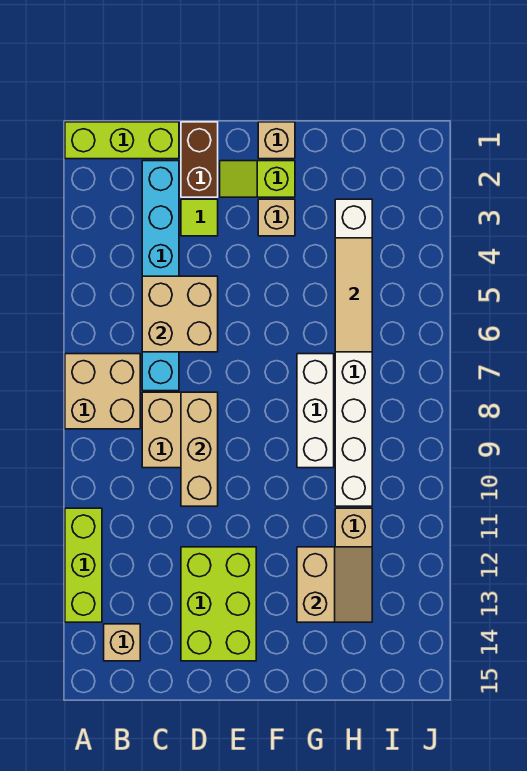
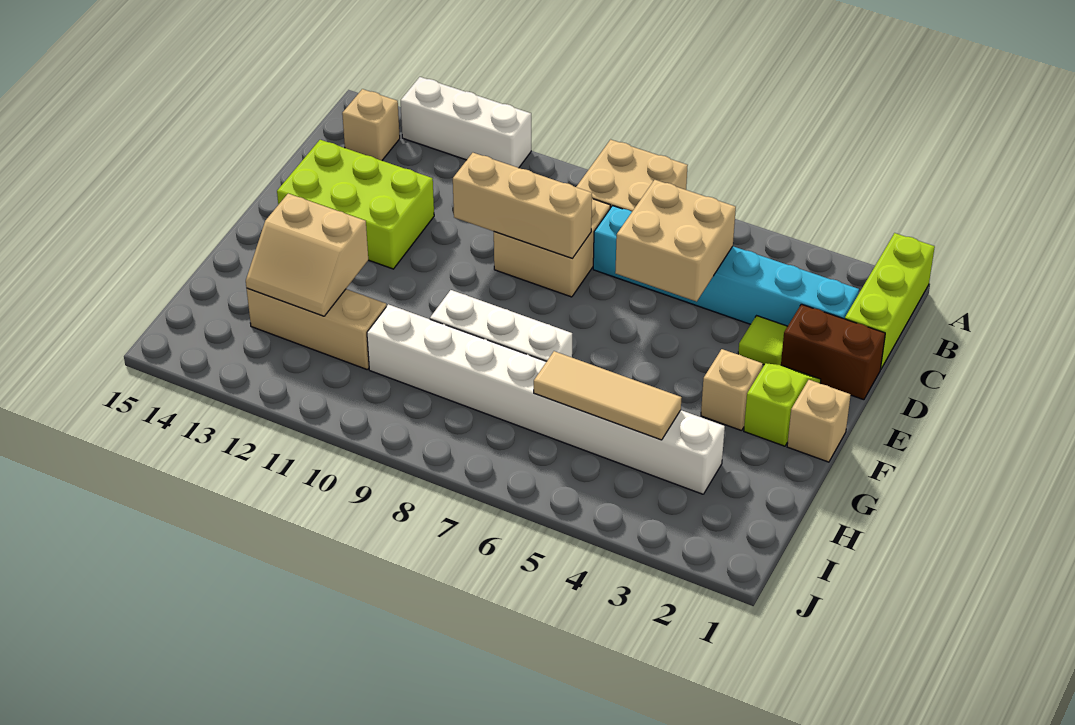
lime 1x3 brick [65,508,102,622] -> white 1x3 brick [401,77,531,168]

